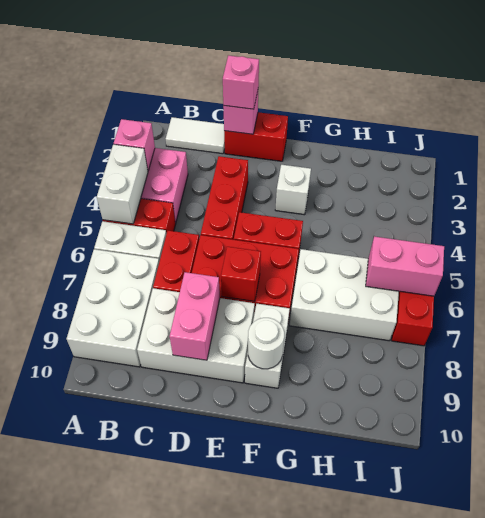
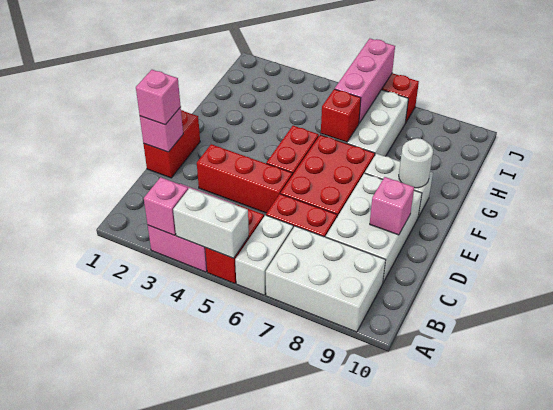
white 1x2 tile [166,117,225,154] -> none
pink 1x2 brick [170,272,220,360] -> pink 1x1 brick [370,177,414,235]
red 1x1 brick [221,247,261,302] -> red 1x1 brick moved to [321,89,361,142]
white 1x1 brick [275,165,311,215] -> none
pink 1x2 brick [366,236,444,296] -> pink 1x3 brick [335,39,395,123]

